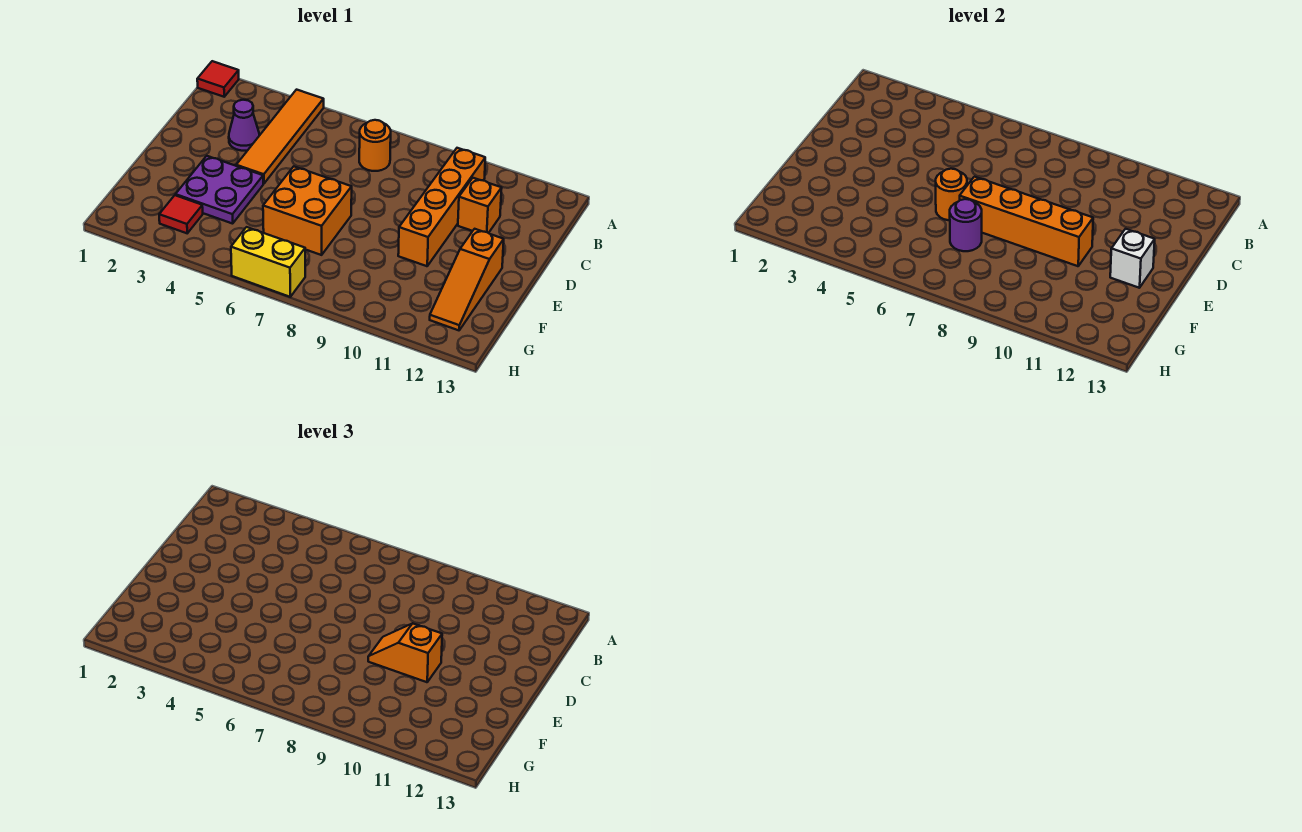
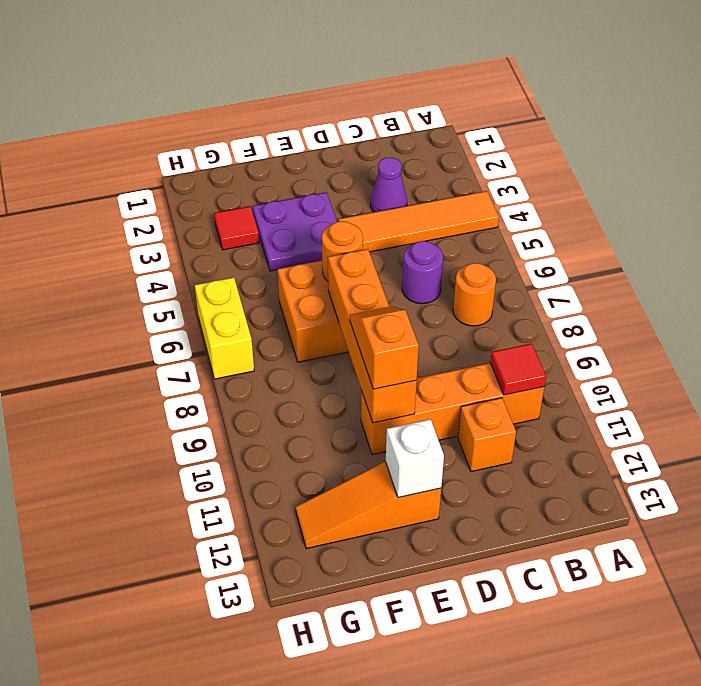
red 1x1 tile [197,61,239,97] -> red 1x1 tile moved to [490,344,546,395]
purple 1x1 round brick [950,199,982,251] -> purple 1x1 round brick moved to [402,241,443,304]

